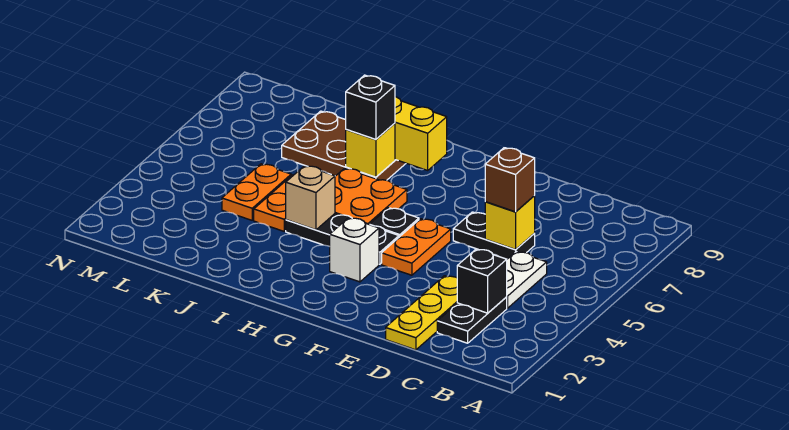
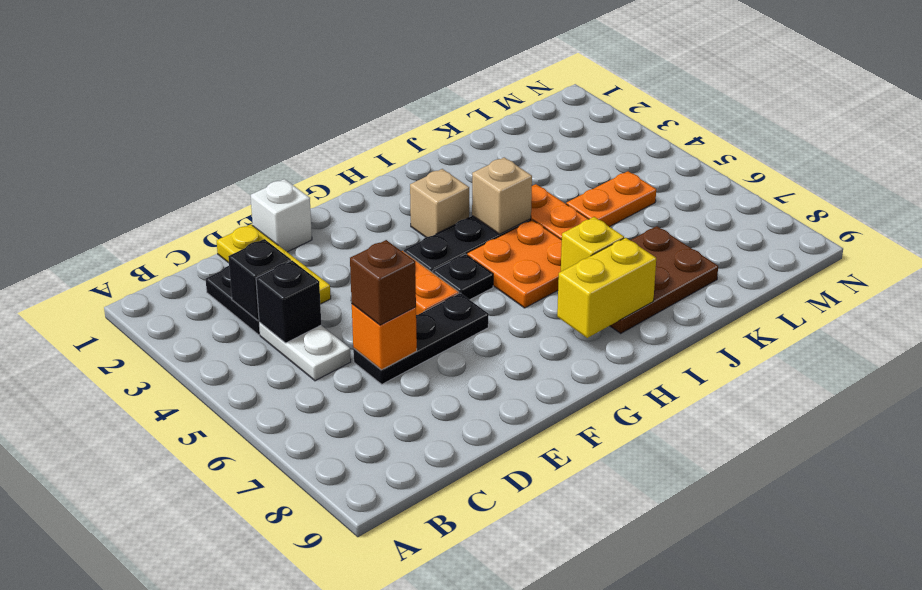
black 1x2 plate [453,212,535,259] -> black 1x3 plate [353,293,489,384]
yellow 1x1 brick [485,196,535,250] -> orange 1x1 brick [352,304,417,370]
white 1x1 brick [330,218,379,282] -> white 1x1 brick moved to [251,179,312,252]
none -> tan 1x1 brick [410,169,469,237]
black 1x1 brick [346,75,395,140] -> black 1x1 brick moved to [256,261,321,343]
orange 1x2 plate [222,164,291,220] -> orange 1x2 plate turned to [566,171,656,227]

